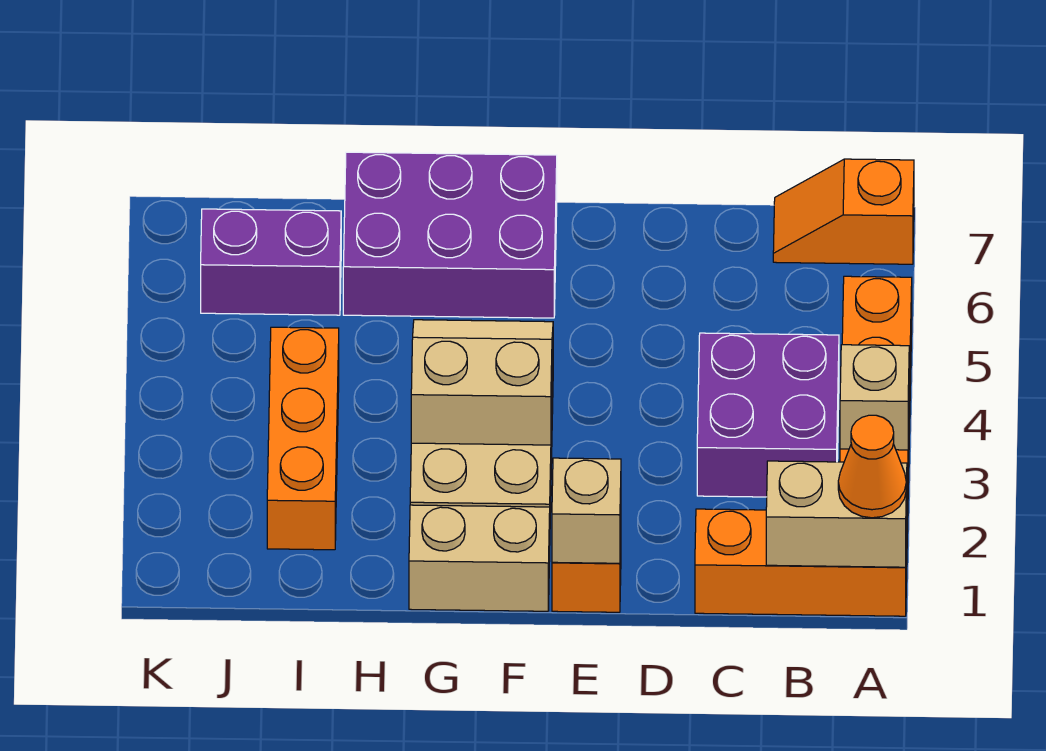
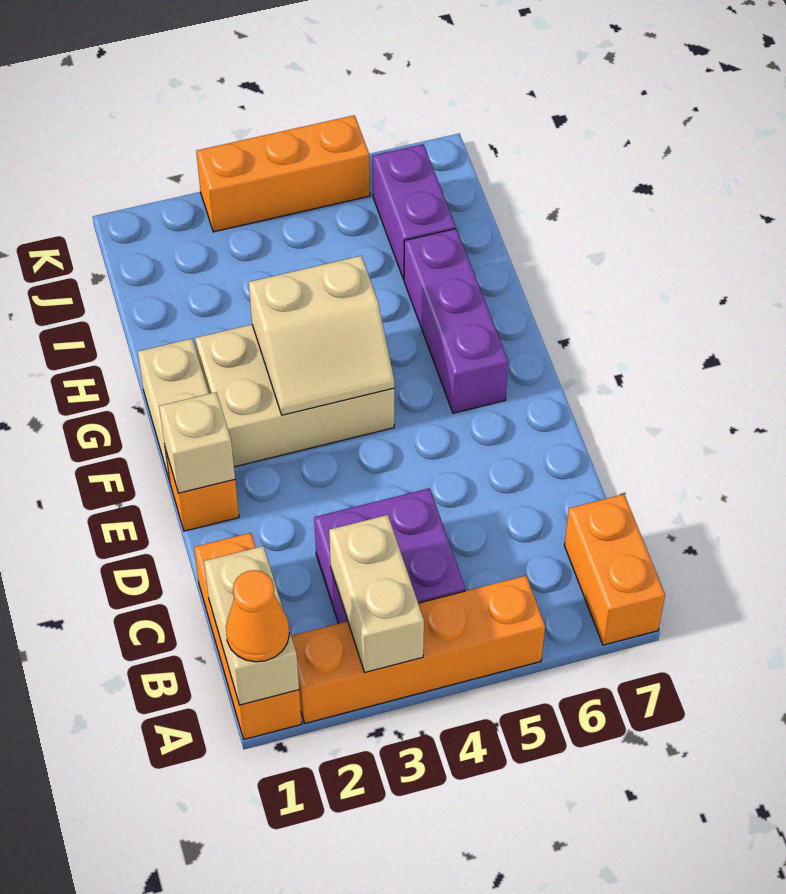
tan 1x1 brick [840,345,909,450] -> tan 1x2 brick [329,515,424,672]
orange 1x2 slope [773,159,914,264] -> orange 1x2 brick [564,494,665,645]
tan 2x2 slope [411,320,553,445] -> tan 2x2 slope turned to [249,256,394,415]
purple 2x3 brick [343,152,557,318] -> purple 1x3 brick [404,229,508,413]
orange 1x3 brick [267,327,339,550] -> orange 1x3 brick moved to [196,115,370,232]

